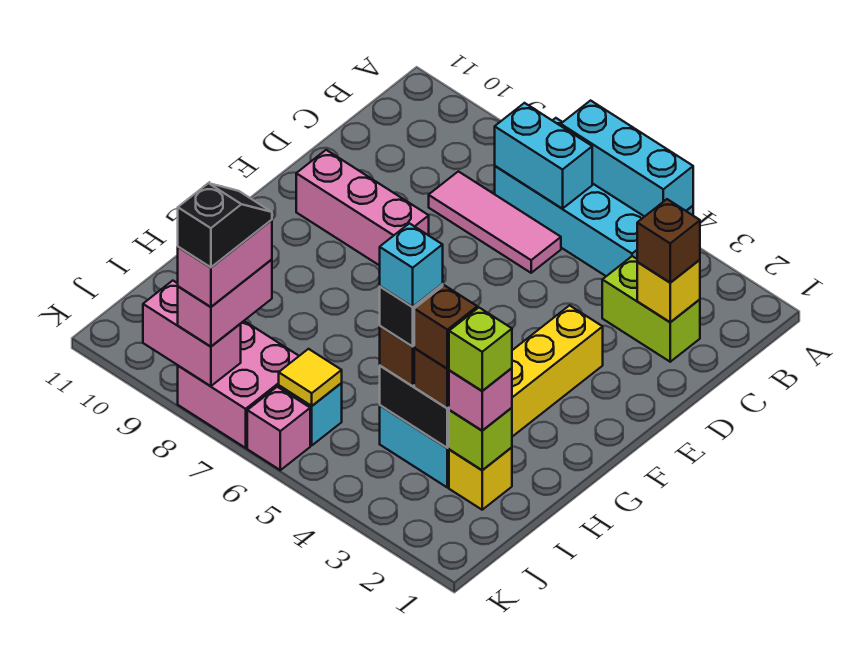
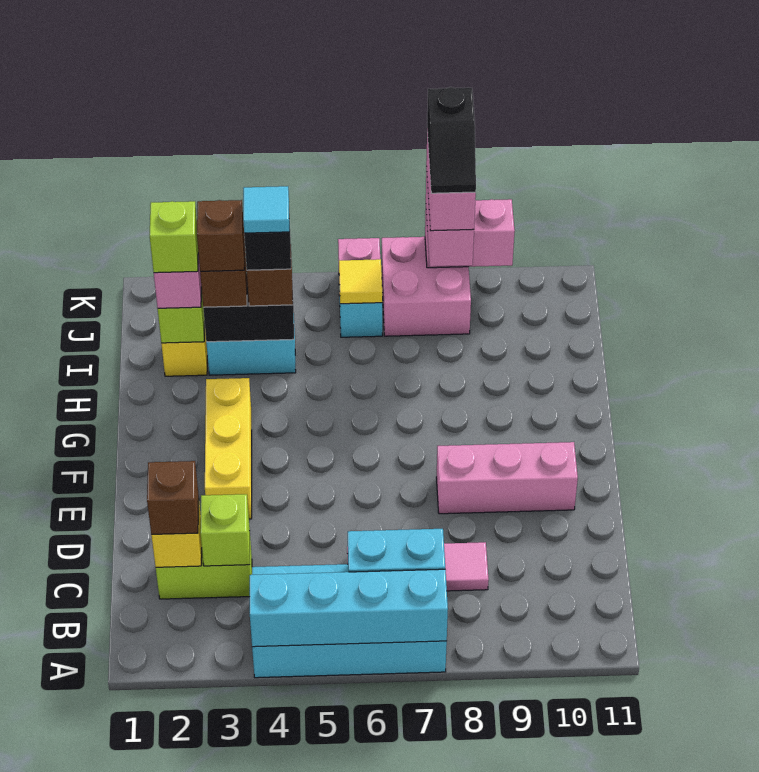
cyan 1x3 brick [561,101,693,217] -> cyan 1x4 brick [250,569,448,647]
none -> lime 1x1 brick [200,494,250,566]
cyan 1x1 brick [380,223,443,307] -> cyan 1x1 tile [243,186,289,233]

